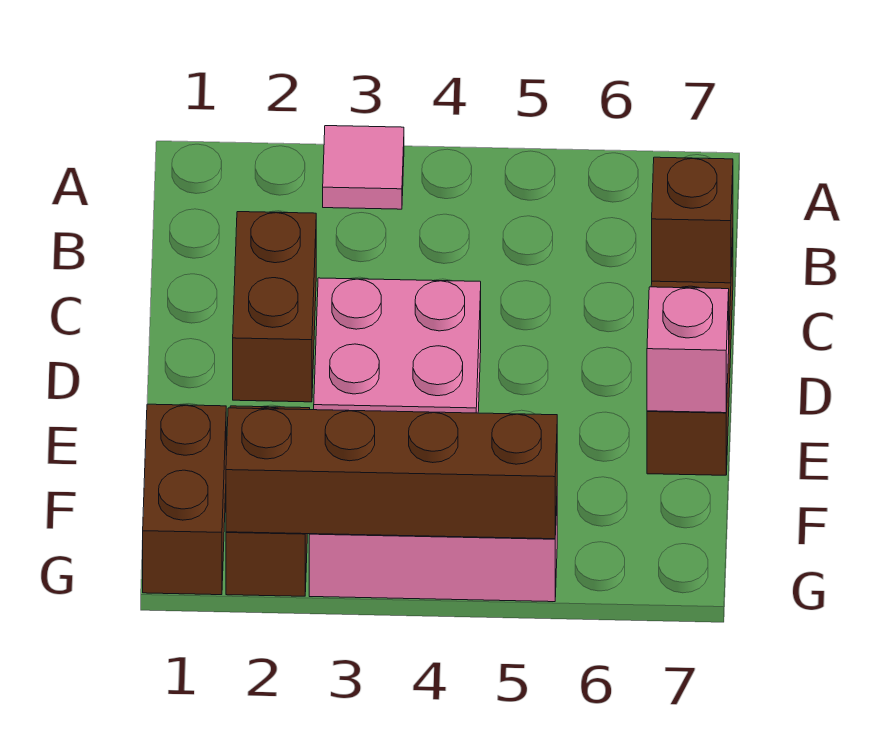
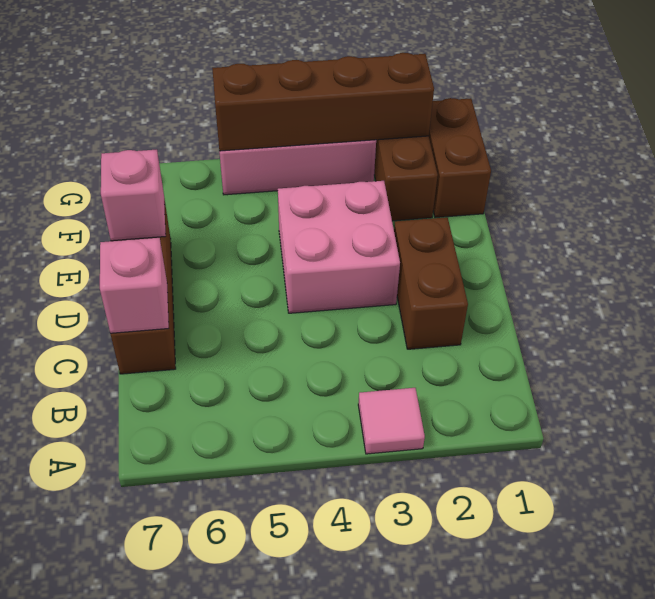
brown 1x1 brick [652,157,733,283] -> pink 1x1 brick [100,238,169,333]

